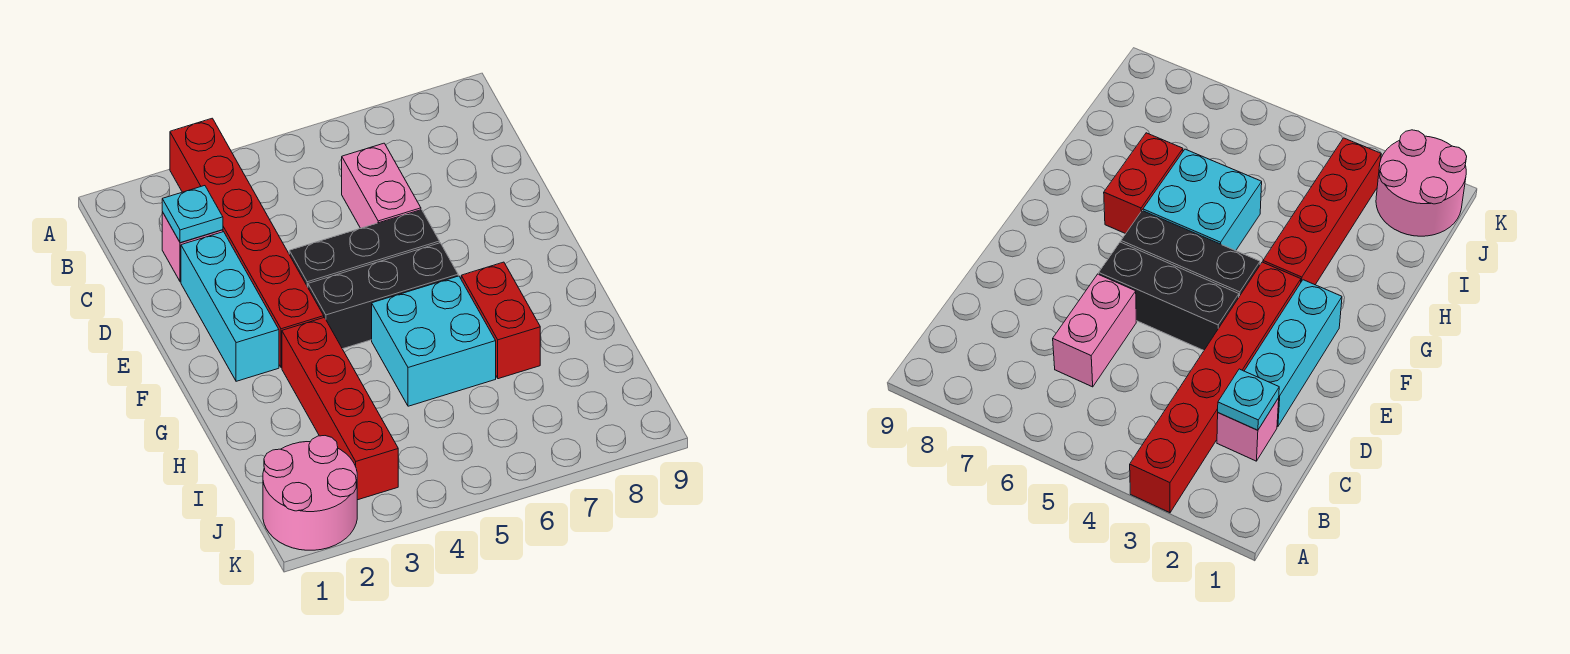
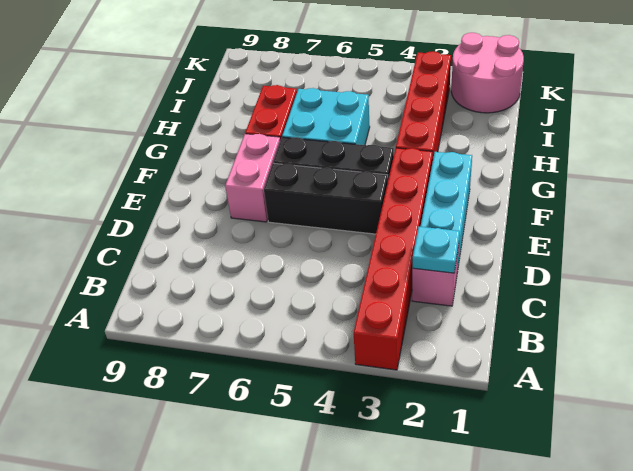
pink 1x2 brick [342,143,421,228] -> pink 1x2 brick moved to [225,134,280,222]

